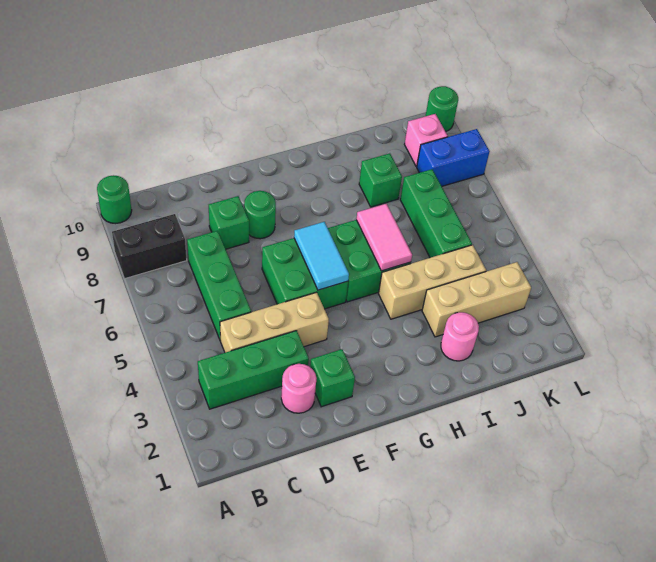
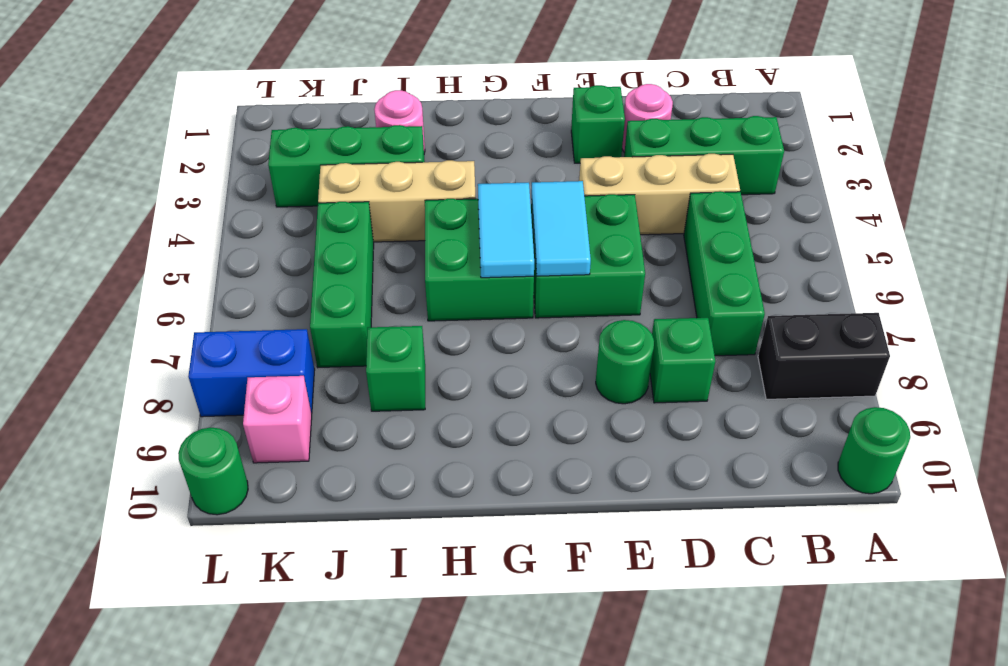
none -> cyan 1x2 tile [478,183,534,278]
pink 1x2 tile [356,204,412,271] -> none
tan 1x3 brick [422,262,531,337] -> green 1x3 brick [268,125,425,207]

